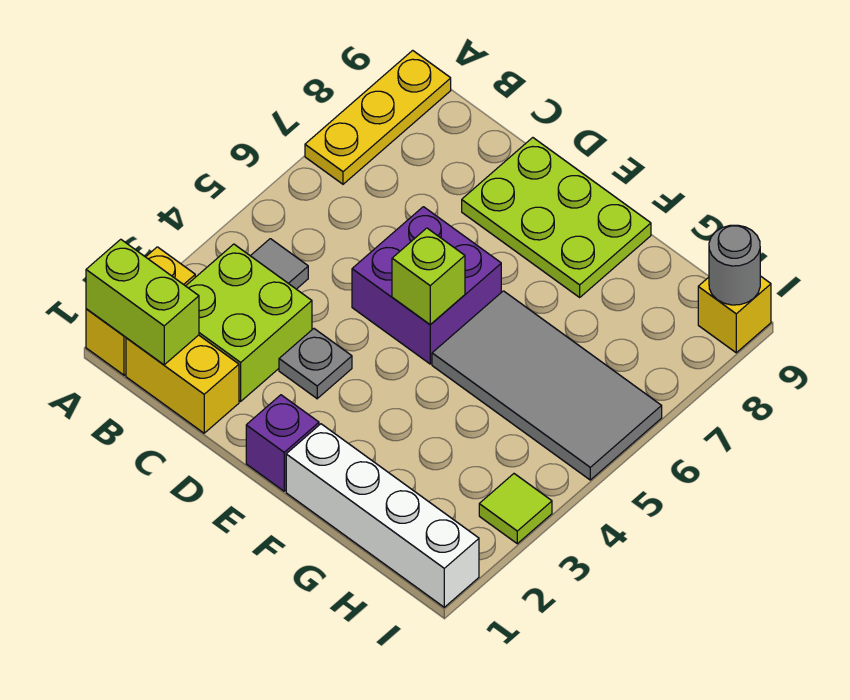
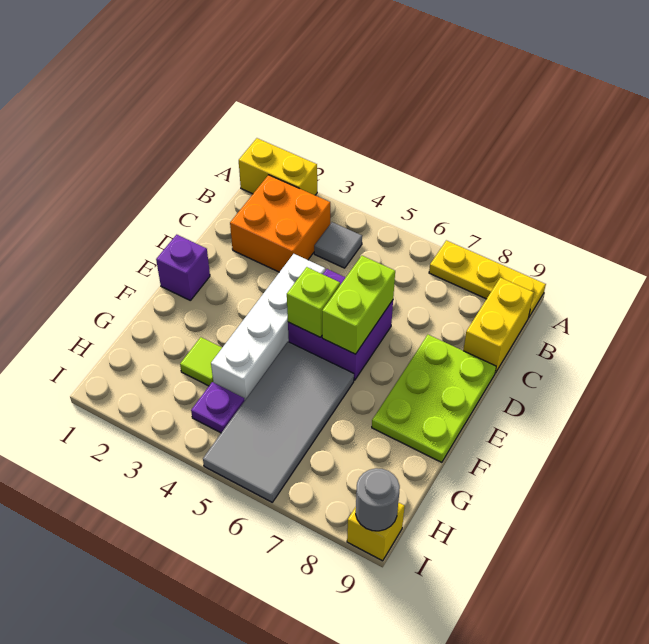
lime 1x2 brick [86,239,199,365] -> lime 1x2 brick moved to [322,256,395,354]
yellow 1x2 brick [126,335,239,433] -> yellow 1x2 brick moved to [463,278,534,373]
lime 2x2 brick [186,244,312,401] -> orange 2x2 brick [230,175,330,272]
grey 1x1 plate [279,329,352,399] -> none
white 1x4 brick [286,424,479,607] -> white 1x4 brick moved to [211,254,325,400]
none -> purple 1x1 plate [191,382,245,433]
lime 1x1 tile [479,474,552,544] -> lime 1x1 tile moved to [180,337,222,386]

